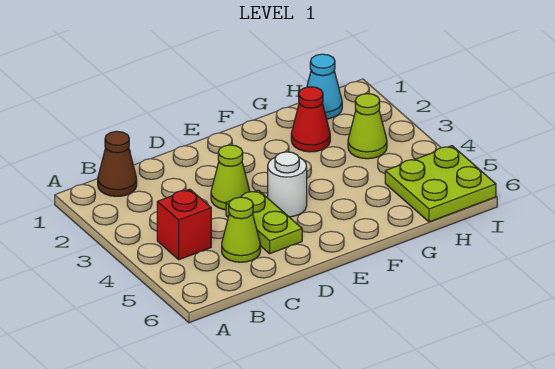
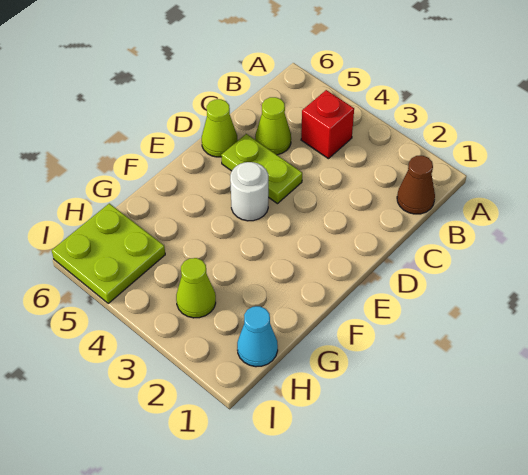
lime 1x1 cone [211,145,250,210] -> lime 1x1 cone moved to [202,99,238,157]
red 1x1 cone [291,87,330,152] -> none

